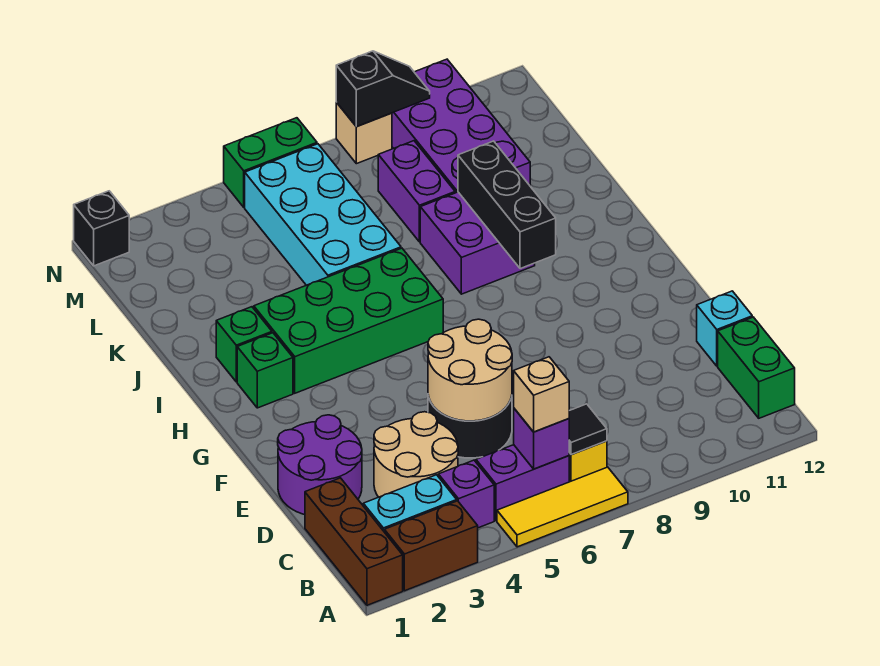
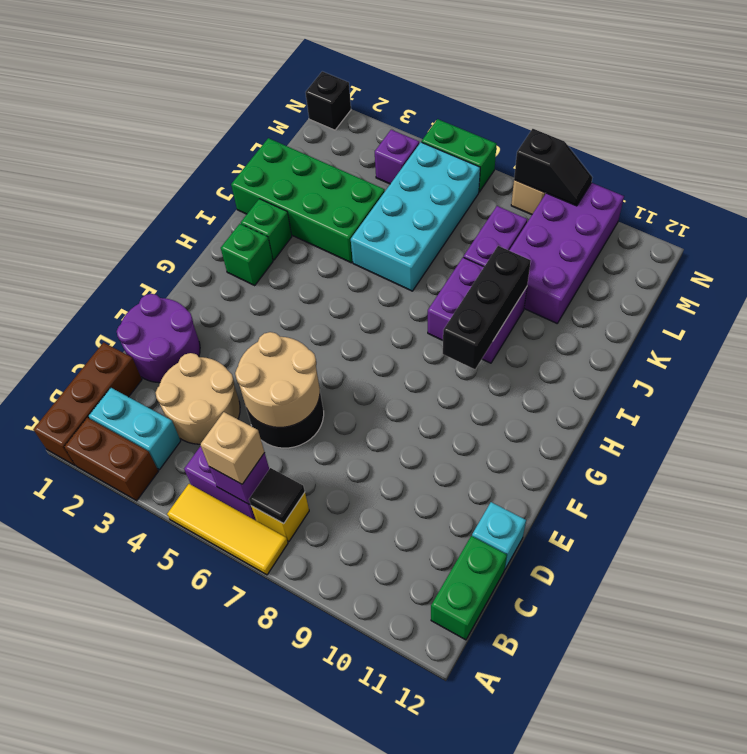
purple 1x1 brick [438,460,494,528] -> purple 1x1 brick moved to [375,130,419,184]
green 2x4 brick [254,248,443,393] -> green 2x4 brick moved to [231,138,385,263]

